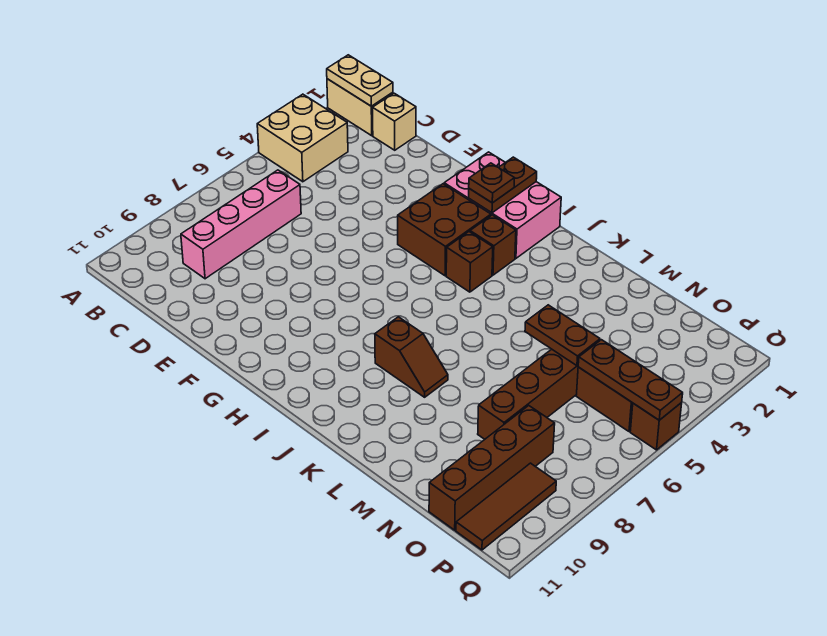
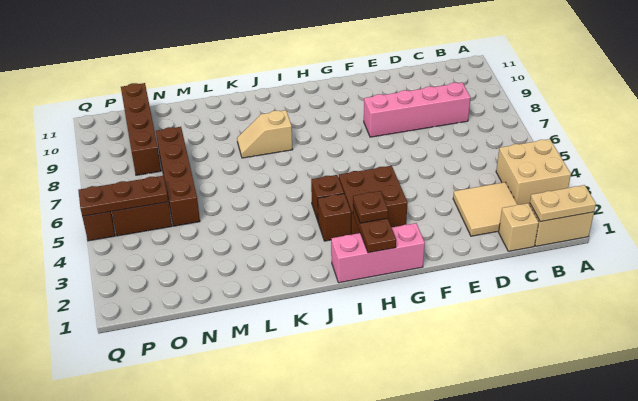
none -> tan 2x2 tile [453,182,517,236]
pink 1x4 brick [181,170,301,279] -> pink 1x4 brick turned to [364,83,471,137]
pink 2x3 brick [444,152,561,258] -> pink 1x3 brick [331,223,425,283]
brown 1x2 slope [375,317,448,397] -> tan 1x2 slope [237,110,293,158]
brown 1x2 plate [525,305,600,366] -> none
brown 1x3 tile [456,463,556,550] -> none

